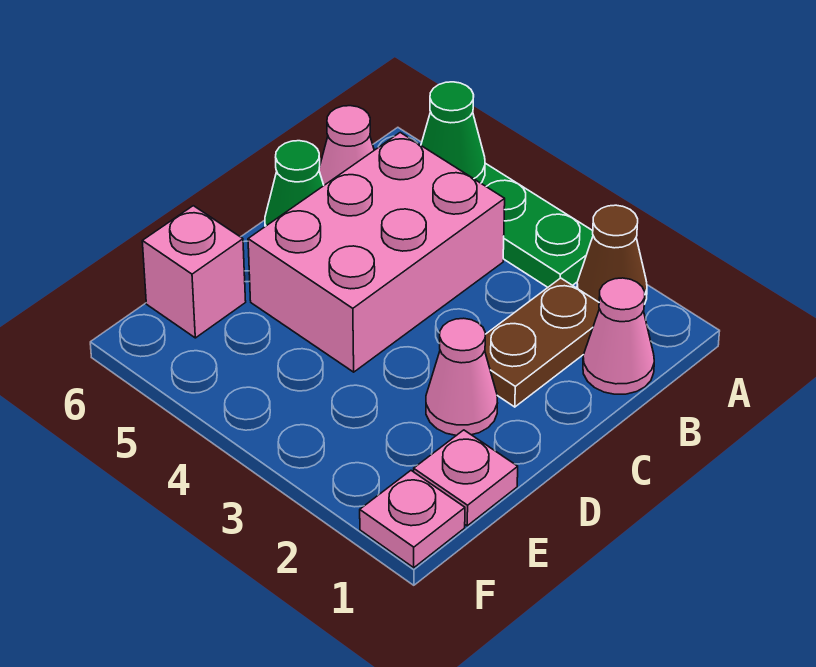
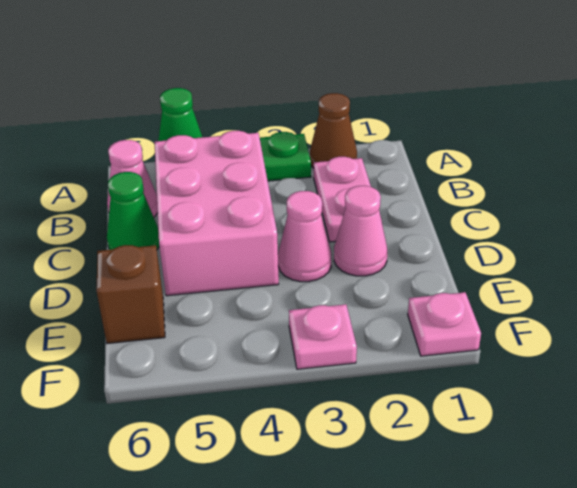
pink 1x1 cone [583,278,654,394] -> pink 1x1 cone moved to [278,191,331,282]
brown 1x2 plate [485,278,599,407] -> pink 1x2 plate [314,157,371,242]
pink 1x1 plate [414,430,518,526] -> pink 1x1 plate moved to [289,304,357,369]
pink 1x1 brick [142,206,246,338] -> brown 1x1 brick [96,245,165,343]

